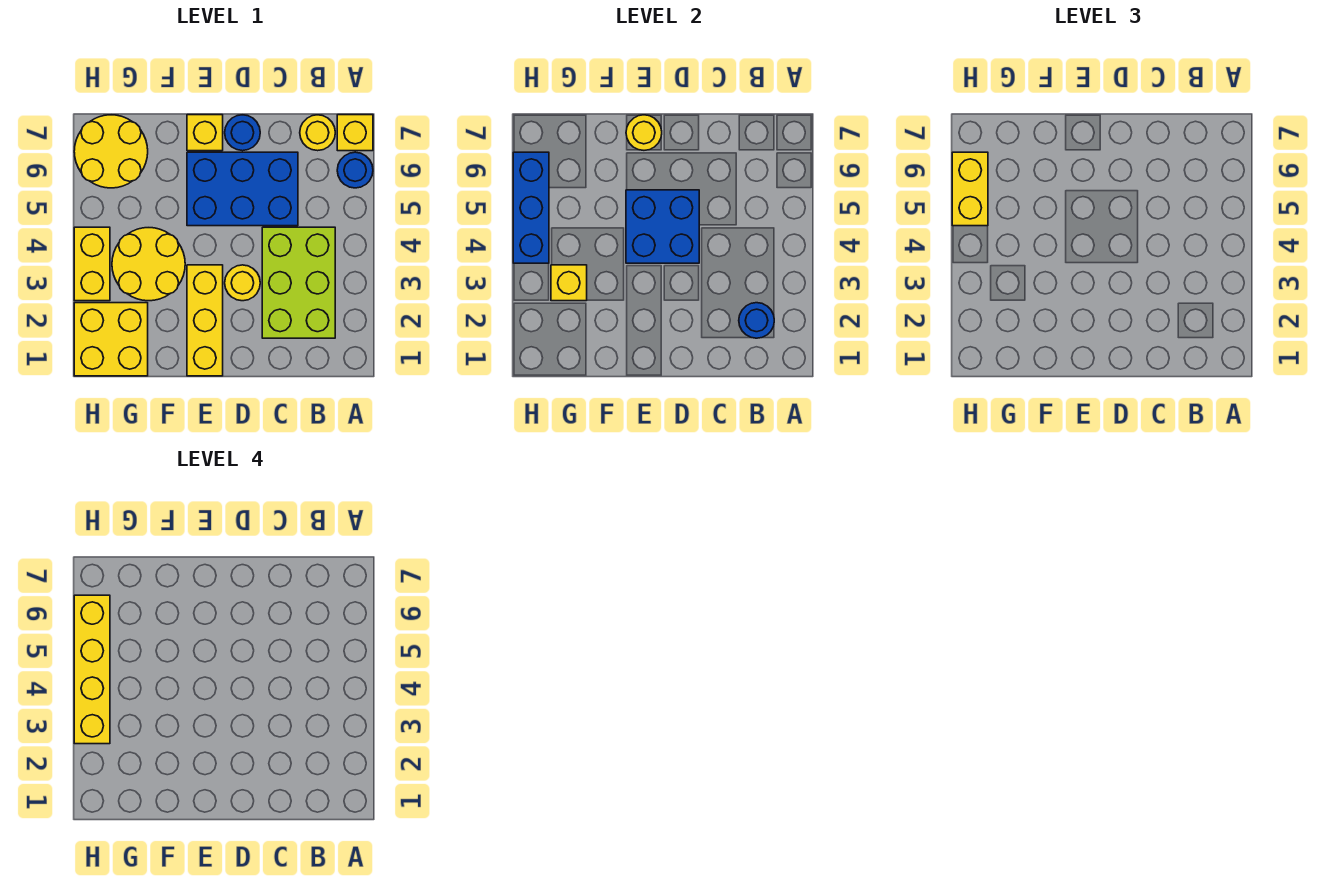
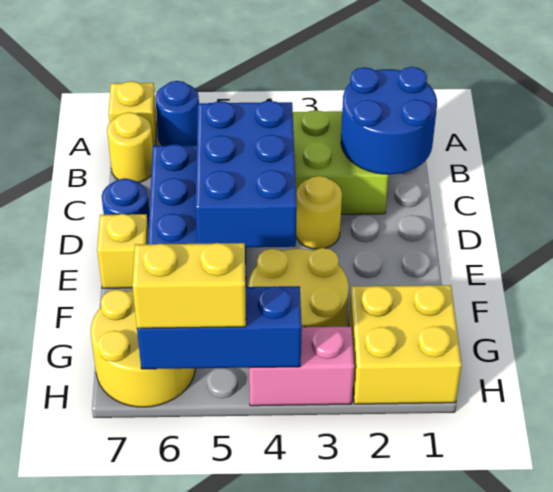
blue 1x1 round brick [739,303,774,338] -> blue 2x2 round brick [341,67,437,175]
blue 2x2 brick [626,190,699,263] -> blue 2x3 brick [196,101,297,248]
yellow 1x3 brick [187,265,223,376] -> none
yellow 1x1 round brick [626,115,662,150] -> none
yellow 1x1 brick [551,265,587,301] -> none
yellow 1x2 brick [74,227,110,301] -> pink 1x2 brick [249,327,354,406]
yellow 1x4 brick [74,595,110,744] -> none

